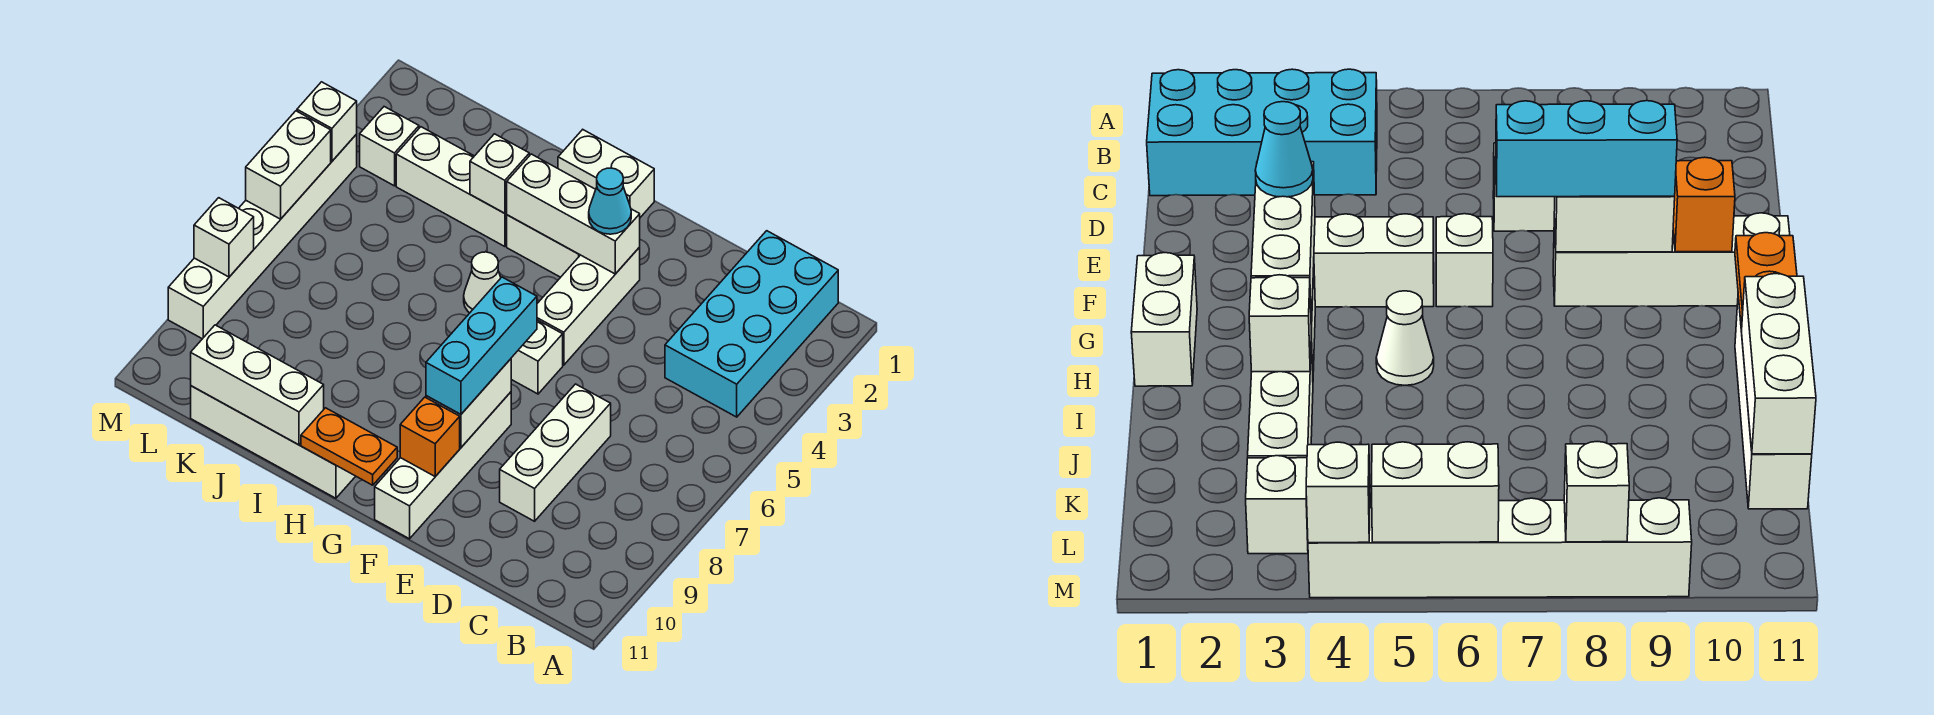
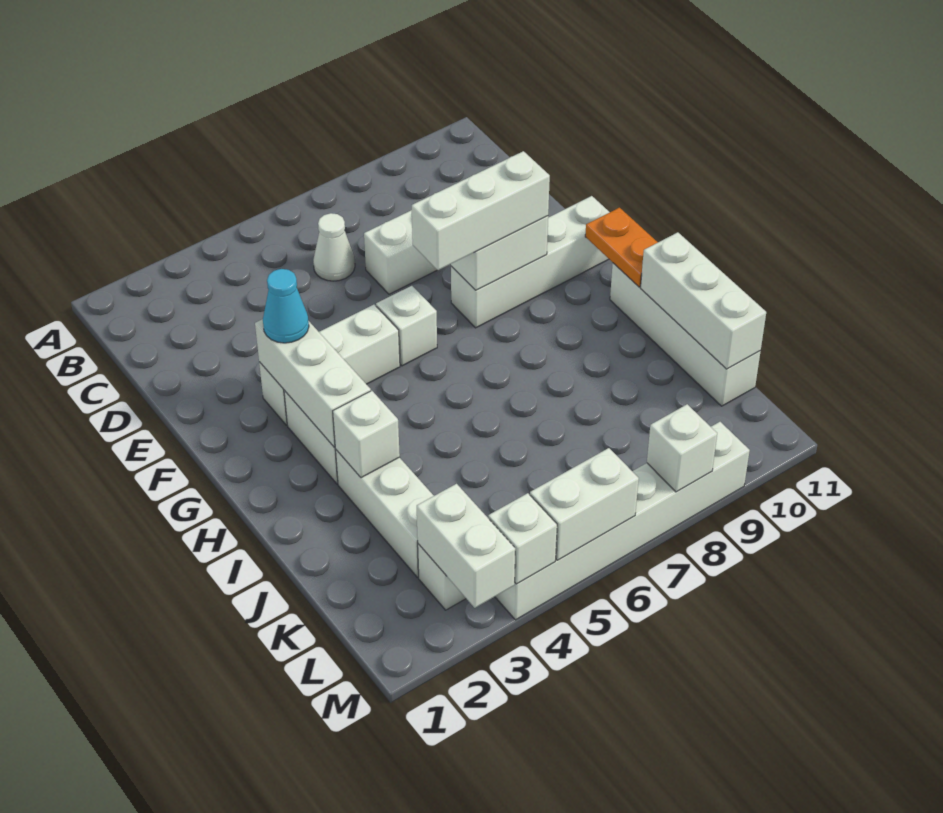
cyan 2x4 brick [665,231,838,417] -> none
cyan 1x3 brick [426,277,537,414] -> white 1x3 brick [412,151,550,270]
orange 1x1 brick [400,397,460,476] -> none
white 1x2 brick [558,130,654,217] -> white 1x2 brick moved to [417,484,515,608]
white 1x1 cone [464,252,501,313] -> white 1x1 cone moved to [313,213,355,281]

